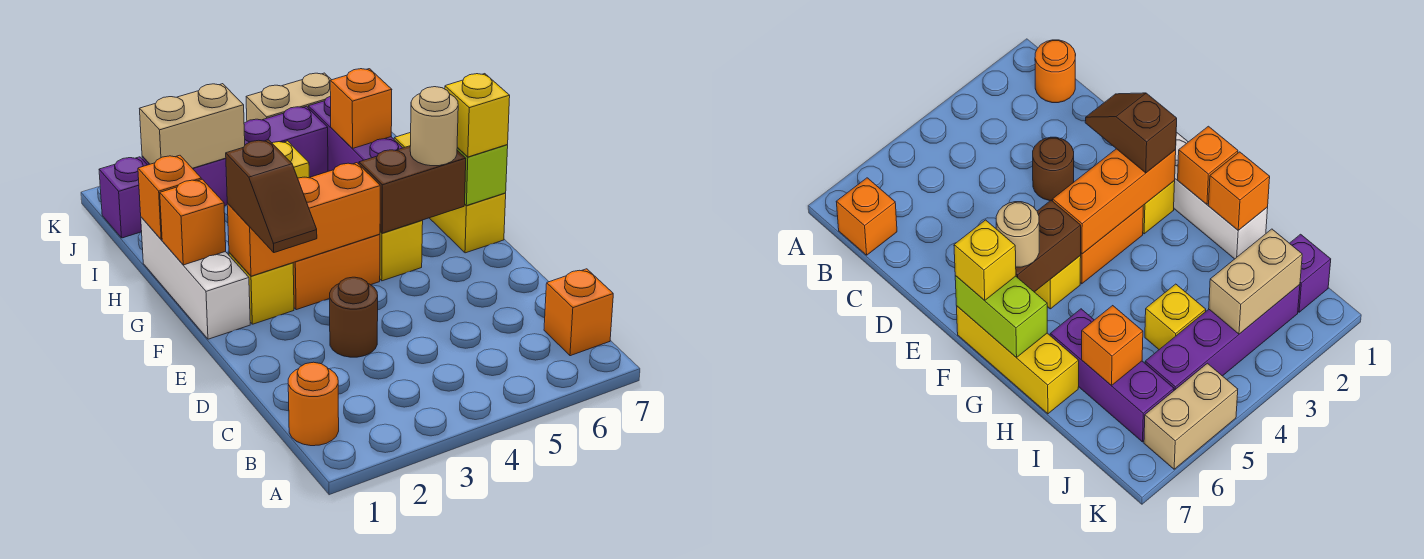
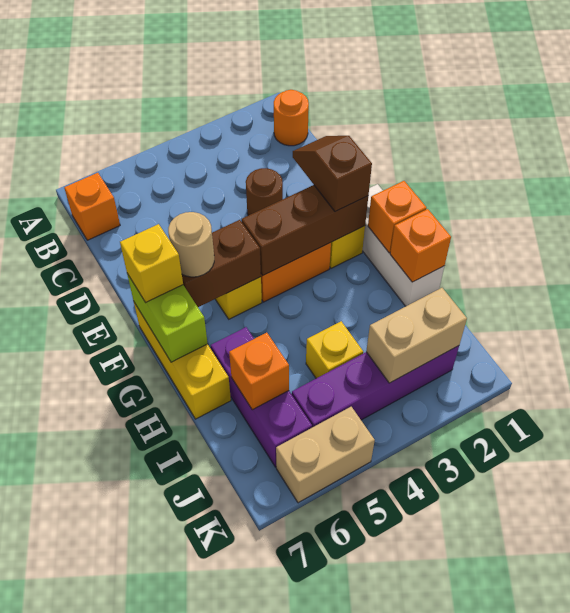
orange 1x3 brick [227,163,380,276] -> brown 1x3 brick [242,185,368,275]
purple 1x1 brick [99,157,147,238] -> none

